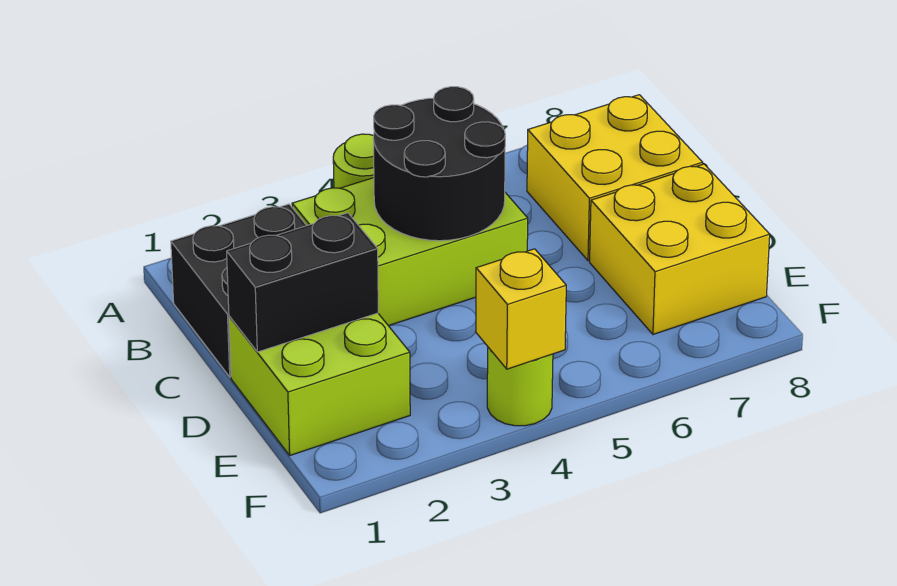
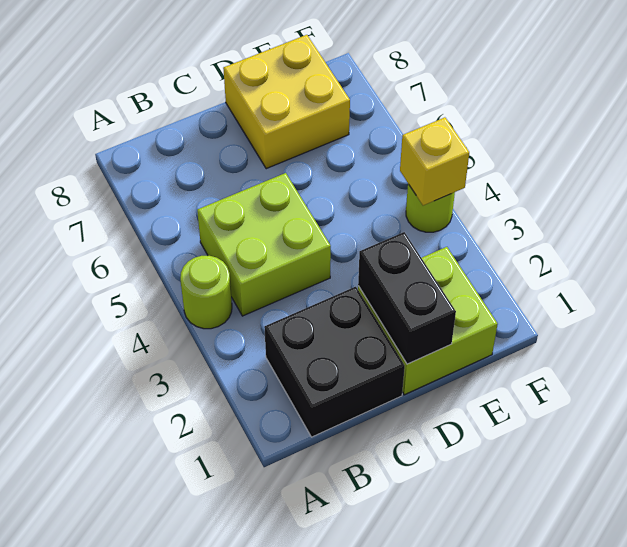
lime 2x3 brick [292,178,528,326] -> lime 2x2 brick [197,173,331,316]
black 2x2 round brick [373,87,505,241] -> none
yellow 2x2 brick [527,95,703,261] -> none

